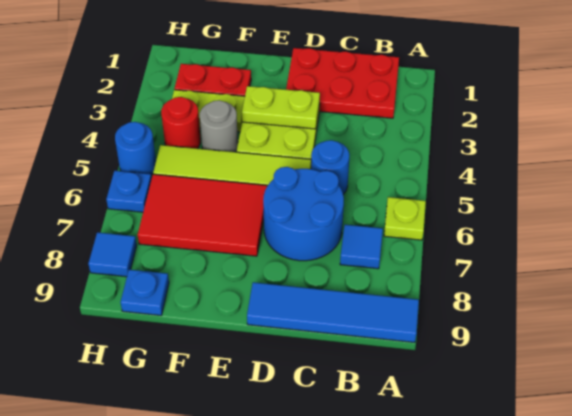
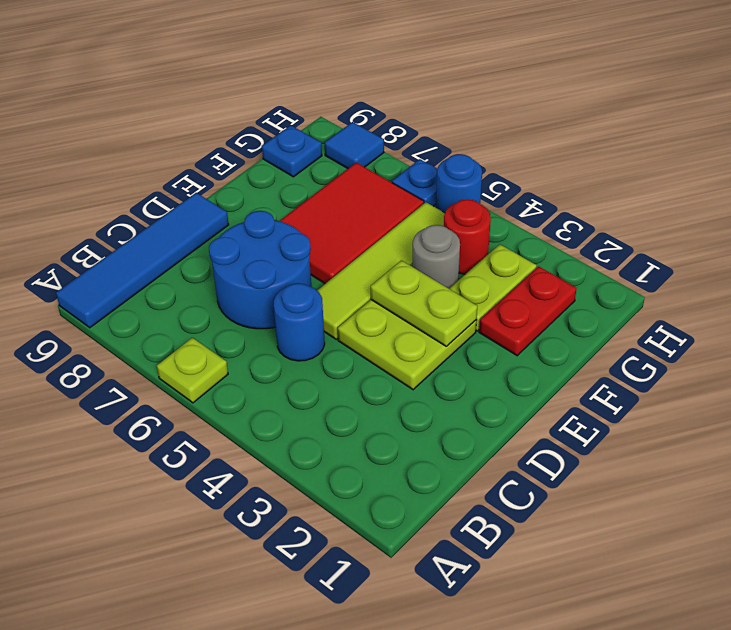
red 2x3 plate [286,48,399,118] -> none
blue 1x1 tile [340,225,383,269] -> none
lime 1x2 plate [242,86,320,129] -> lime 1x2 plate turned to [371,260,477,346]

